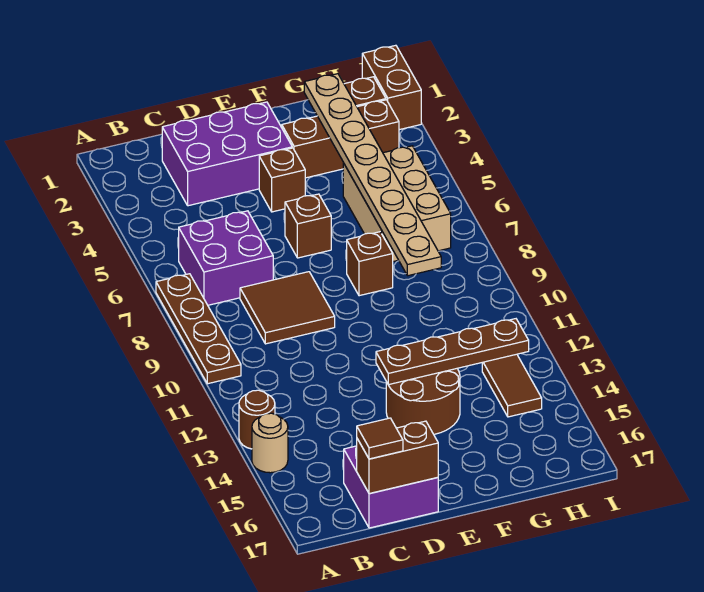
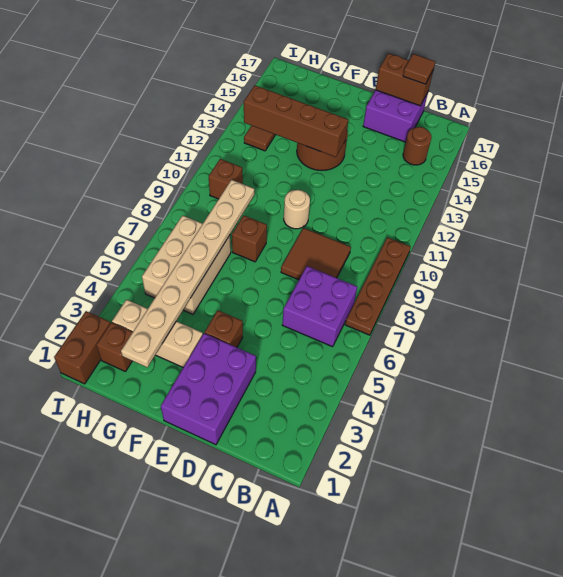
brown 1x1 round brick [239,390,275,449] -> brown 1x1 round brick moved to [403,127,432,165]
tan 1x1 round brick [252,413,288,473] -> tan 1x1 round brick moved to [284,190,310,229]
purple 2x3 brick [162,102,292,206] -> purple 2x3 brick turned to [161,333,256,445]
brown 1x1 brick [285,194,331,258] -> brown 1x1 brick moved to [209,159,243,199]
brown 1x4 plate [376,319,529,385] -> brown 1x4 brick [244,86,348,157]
brown 1x3 brick [282,100,399,178] -> tan 1x3 brick [112,300,203,367]

